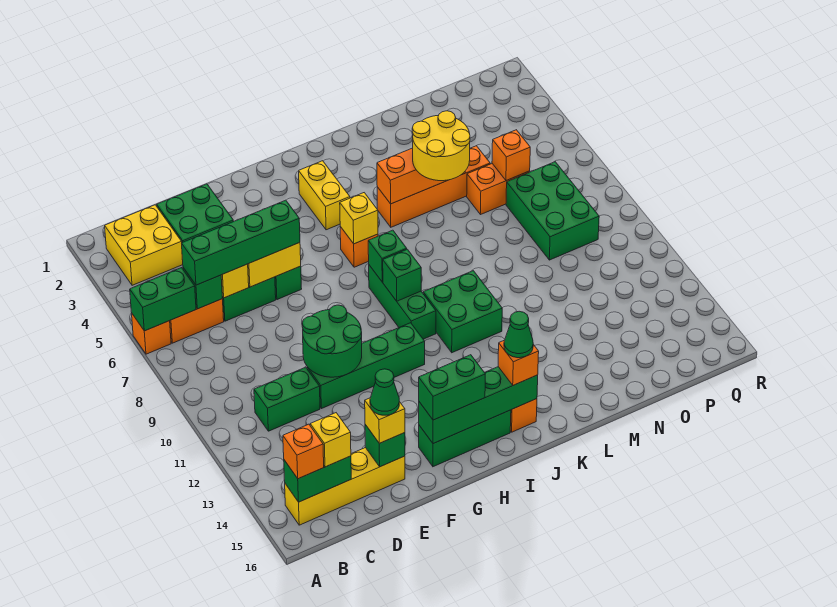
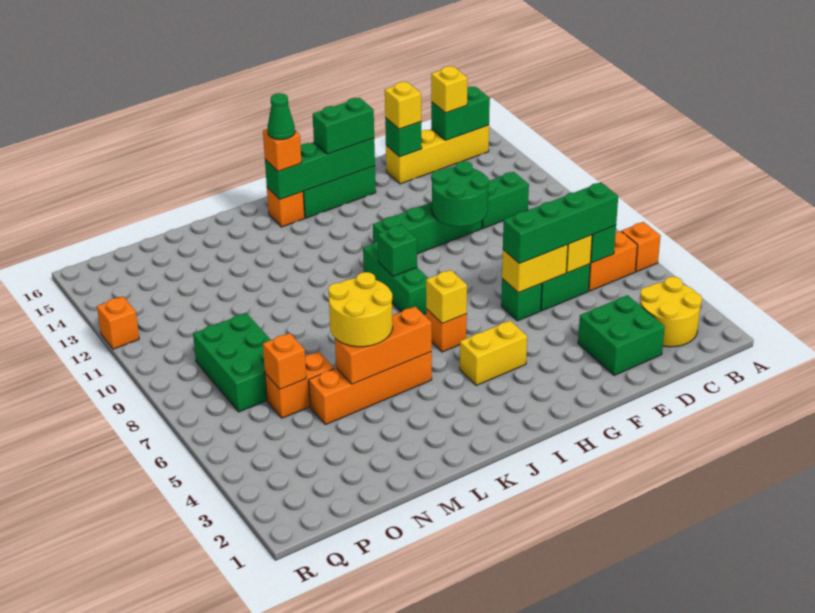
green 1x2 brick [130,268,196,331] -> none
yellow 2x2 brick [105,205,183,285] -> yellow 2x2 round brick [640,277,702,347]
orange 1x1 brick [283,424,324,479] -> orange 1x1 brick moved to [97,297,139,349]
green 1x1 cone [370,369,399,415] -> none
yellow 1x2 brick [299,161,350,230] -> yellow 1x2 brick turned to [460,321,527,386]
green 1x1 brick [368,230,407,282] -> none
green 2x2 brick [423,271,502,353] -> none

